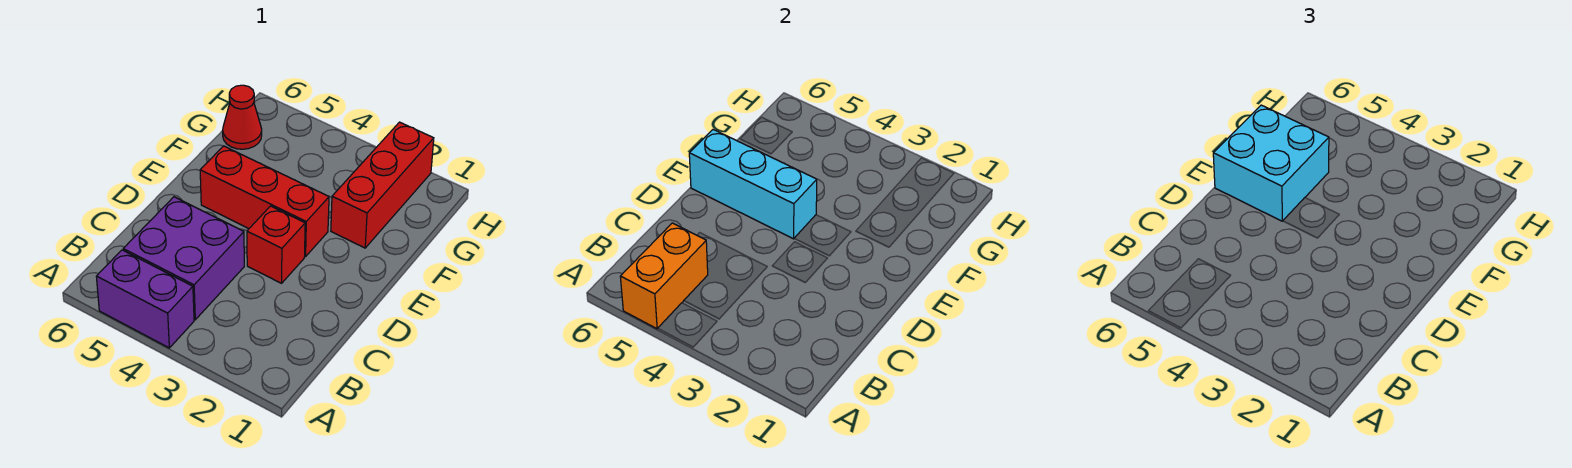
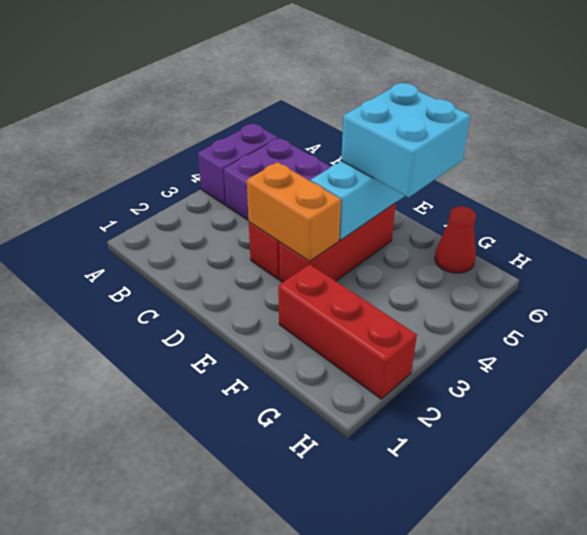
orange 1x2 brick [620,223,708,329] -> orange 1x2 brick moved to [247,162,341,261]

